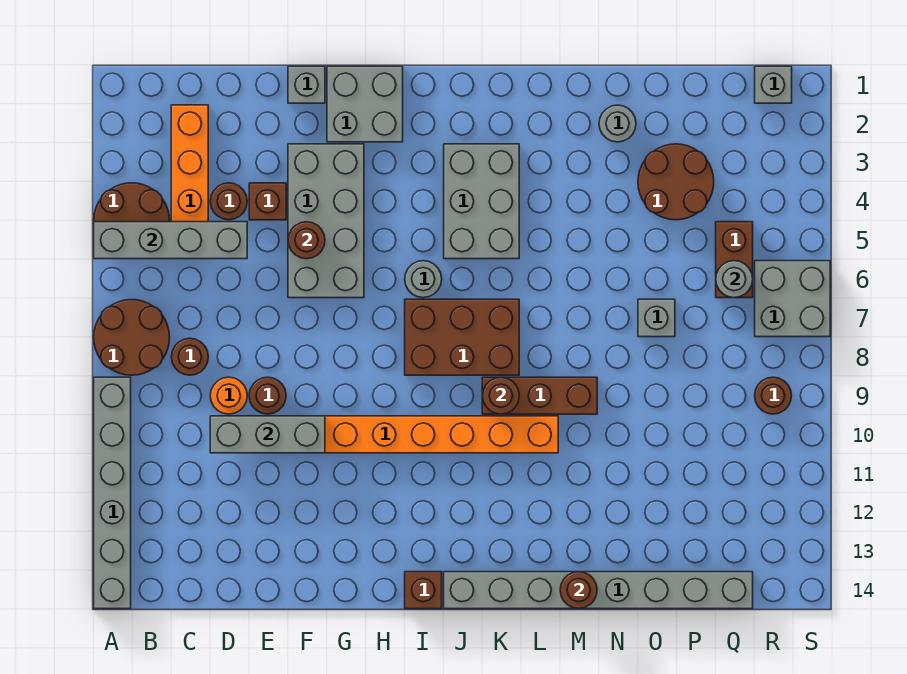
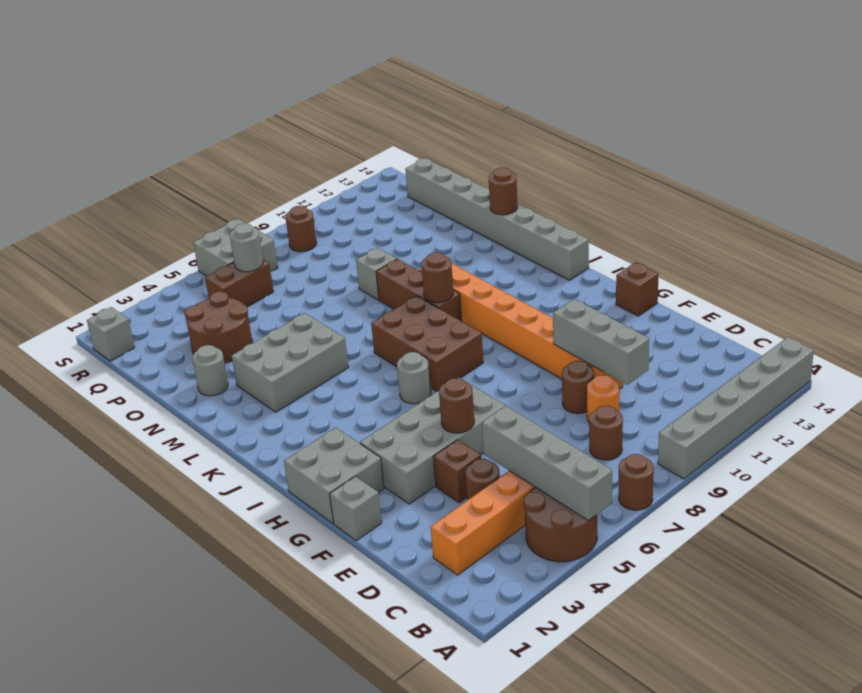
brown 2x2 round brick [94,300,170,375] -> brown 1x1 round brick [619,454,654,510]
brown 1x1 brick [405,572,442,609] -> brown 1x1 brick moved to [616,262,658,316]
grey 2x3 brick [444,144,519,259] -> grey 2x3 brick moved to [232,313,349,412]
grey 1x1 brick [638,299,675,337] -> grey 1x1 brick moved to [356,248,396,300]

